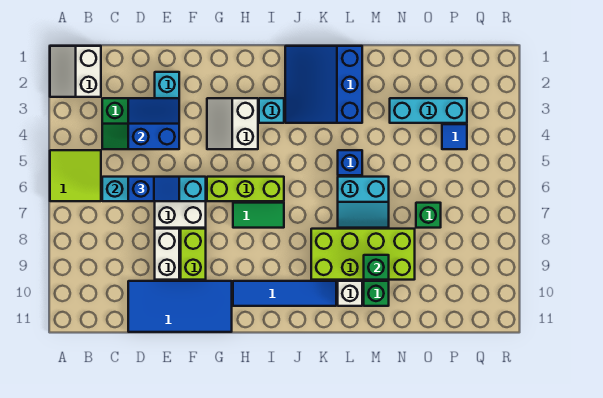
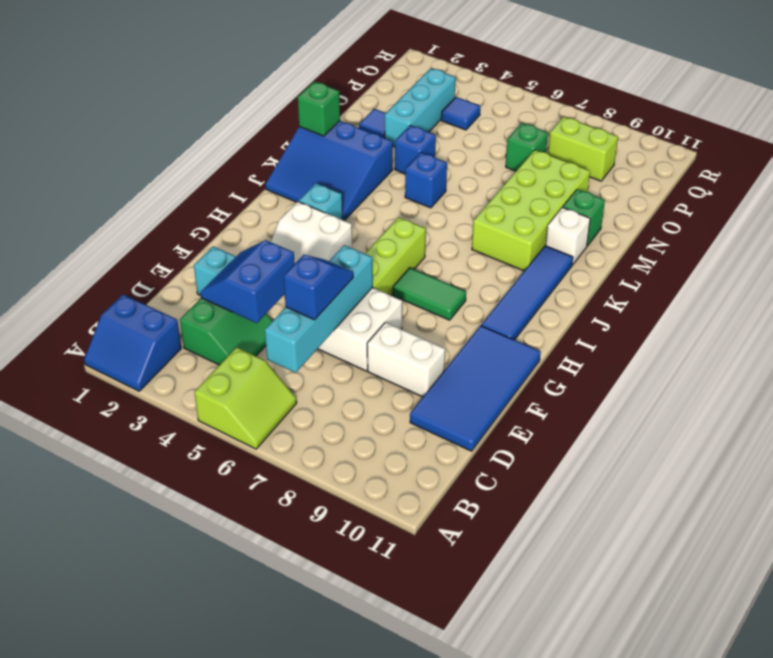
white 2x2 slope [50,46,101,97] -> blue 2x2 slope [84,294,181,391]
lime 2x2 tile [50,150,101,201] -> lime 2x2 slope [194,347,297,449]
lime 1x2 brick [181,229,206,280] -> lime 1x2 brick moved to [548,117,618,181]
green 1x2 tile [233,203,284,228] -> green 1x2 tile turned to [393,268,466,320]
cyan 2x2 slope [338,177,389,228] -> none
none -> blue 1x1 brick [395,125,436,174]
green 1x1 brick [364,255,389,280] -> green 1x1 brick moved to [298,81,340,136]
none -> blue 1x1 tile [359,109,385,138]

